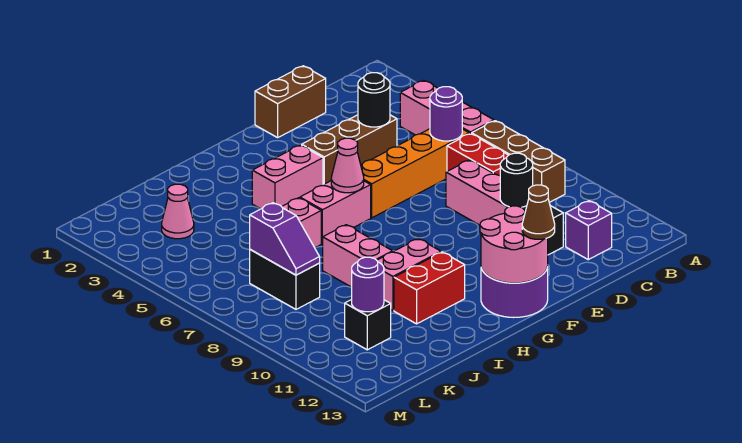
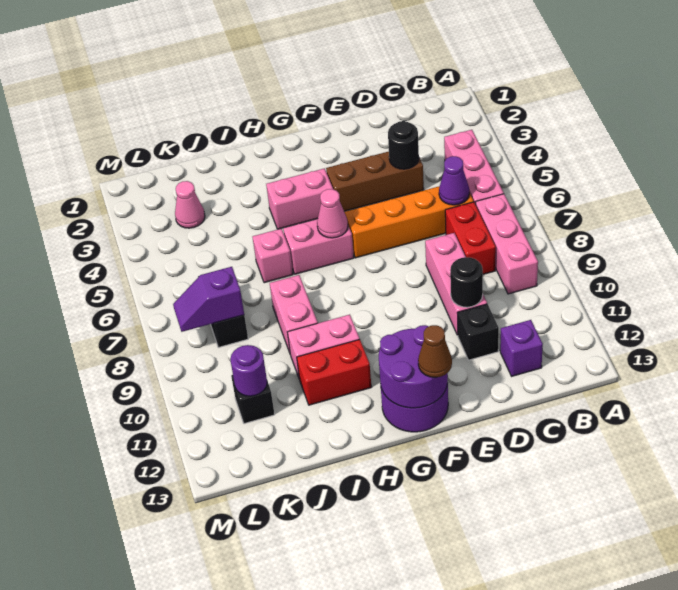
brown 1x3 brick [472,121,565,202] -> pink 1x3 brick [476,194,538,294]
purple 1x1 round brick [430,87,462,141] -> purple 1x1 cone [439,156,469,205]
brown 1x2 brick [255,66,326,138] -> none
pink 2x2 round brick [480,206,548,283] -> purple 2x2 round brick [379,325,448,408]
purple 1x2 slope [250,203,320,275] -> purple 1x2 slope turned to [173,267,244,332]

